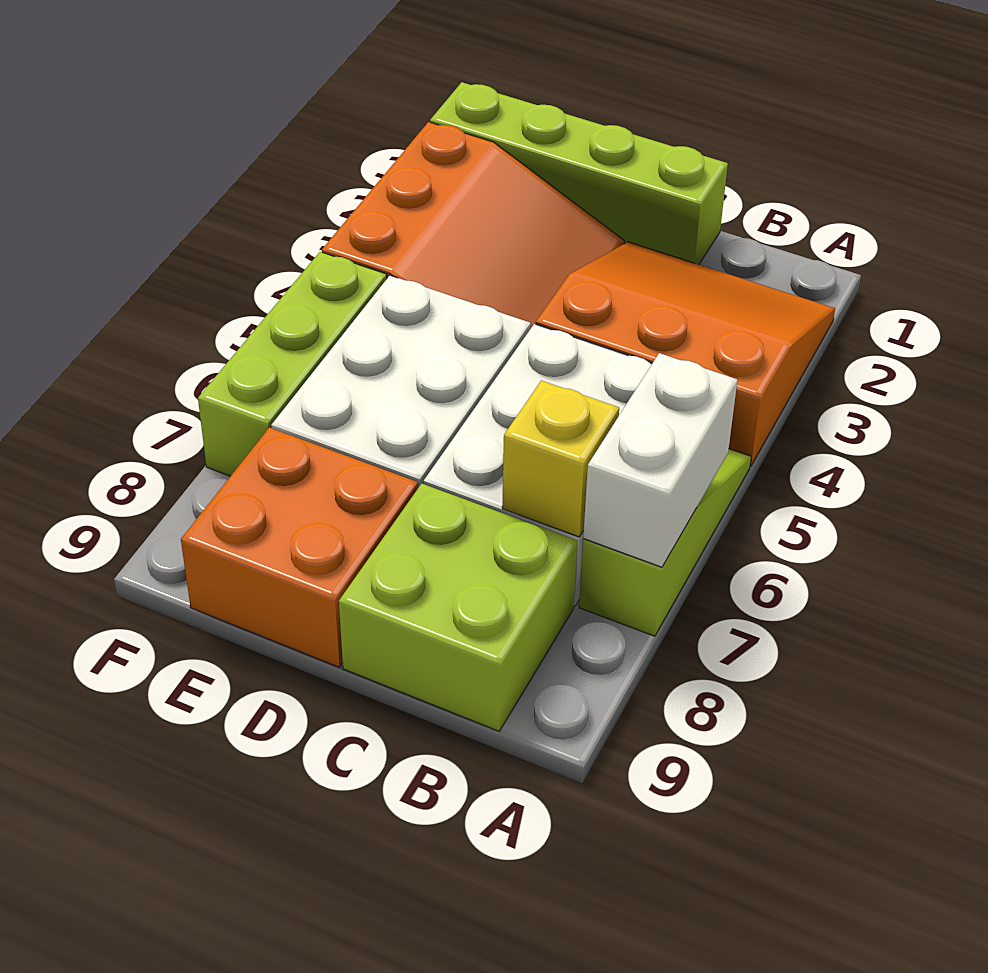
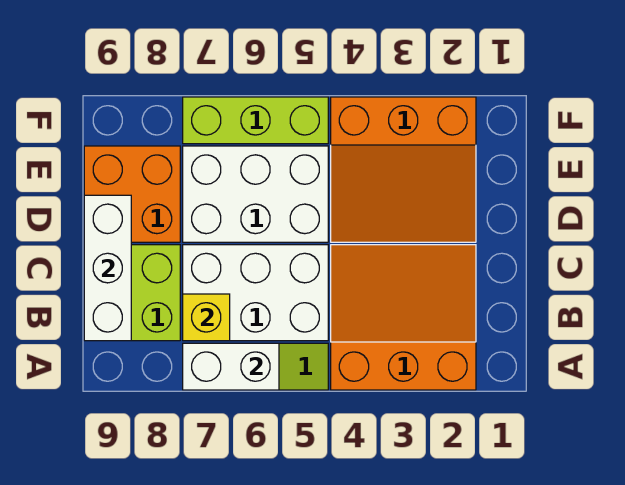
orange 3x3 slope [536,242,835,466] -> orange 3x3 slope turned to [331,245,476,390]
none -> white 1x3 brick [84,195,131,341]
lime 1x4 brick [430,82,728,264] -> none

